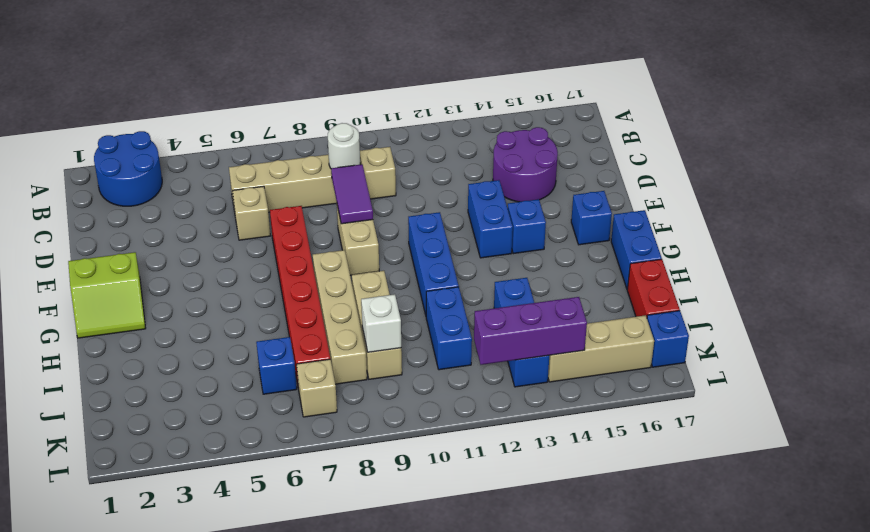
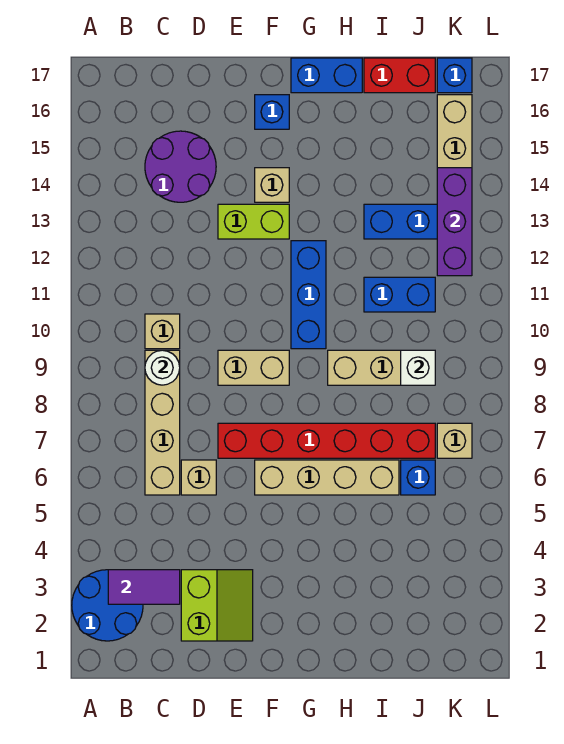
purple 1x2 tile [331,164,373,224] -> purple 1x2 tile moved to [108,570,180,604]
blue 1x2 brick [468,180,513,258] -> lime 1x2 brick [218,204,289,239]
lime 2x2 slope [68,252,146,338] -> lime 2x2 slope moved to [181,570,253,641]
blue 1x3 brick [408,212,459,315] -> blue 1x3 brick turned to [291,241,326,349]
blue 1x1 brick [508,199,546,254] -> tan 1x1 brick [255,168,289,202]
tan 1x4 brick [313,250,367,384] -> tan 1x4 brick moved to [255,460,399,495]

